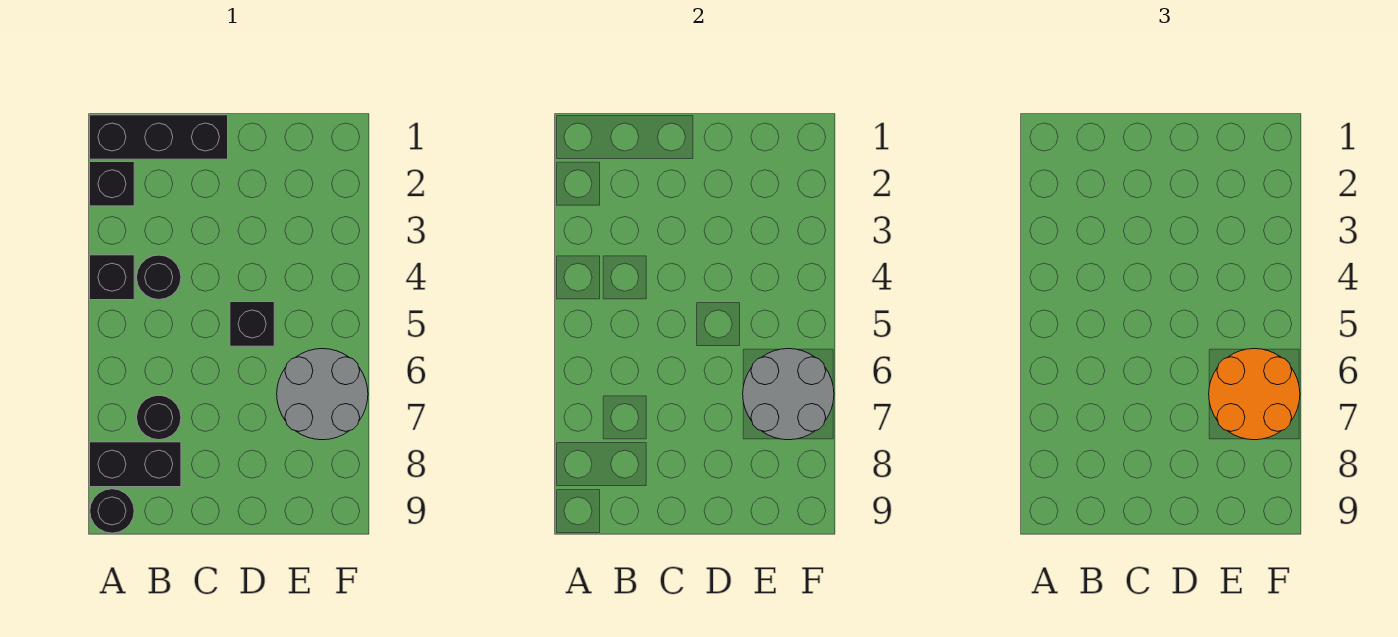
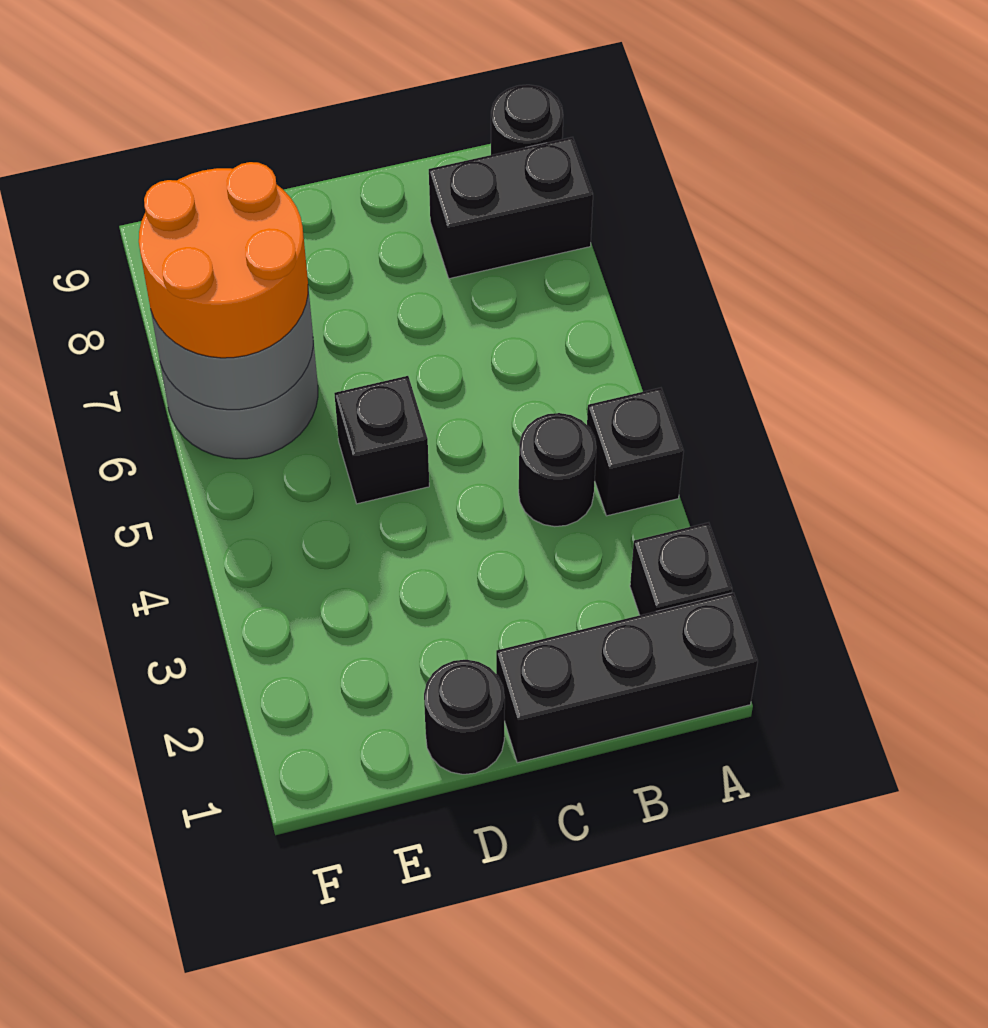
black 1x1 round brick [137,395,181,440] -> black 1x1 round brick moved to [424,660,505,774]

